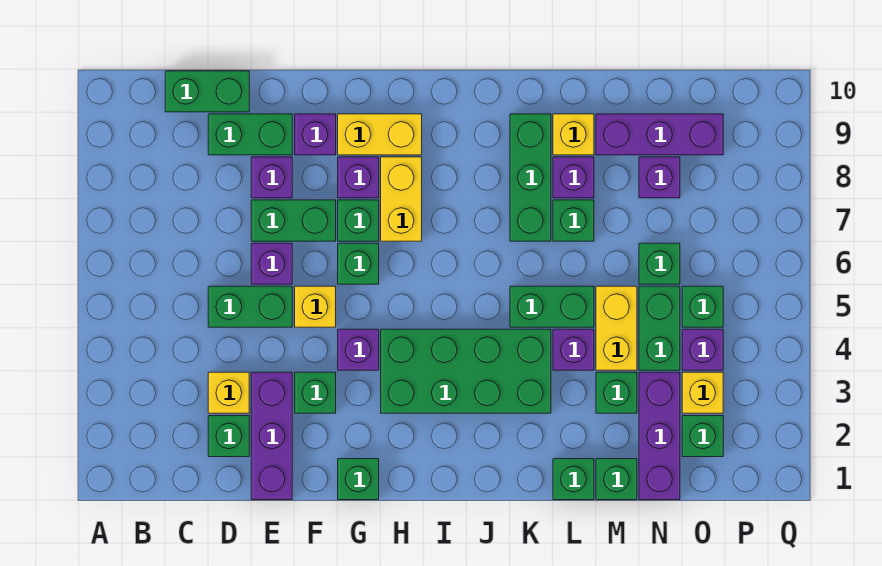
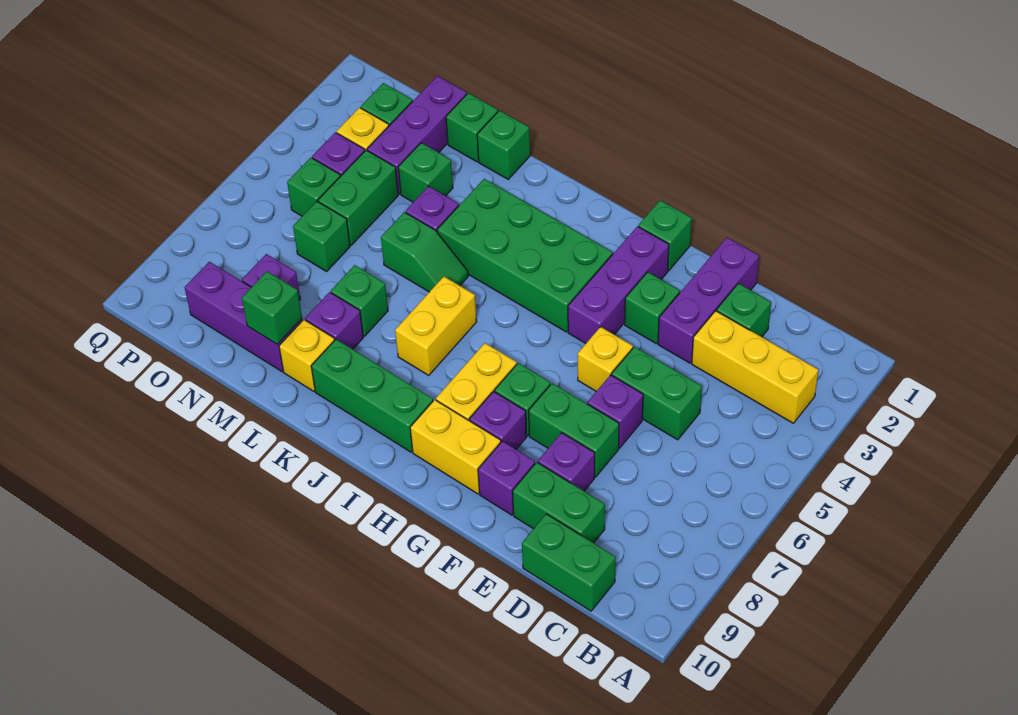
yellow 1x1 brick [208,372,249,413] -> yellow 1x3 brick [692,311,818,423]
purple 1x1 brick [338,329,379,370] -> purple 1x3 brick [568,226,669,343]
green 1x1 brick [338,243,379,284] -> green 1x1 brick moved to [242,271,302,344]
green 1x2 brick [510,286,594,327] -> green 1x2 slope [381,212,468,292]
green 1x3 brick [510,114,551,241] -> green 1x3 brick turned to [311,339,433,452]
yellow 1x2 brick [596,286,637,370] -> yellow 1x2 brick moved to [395,277,476,375]

